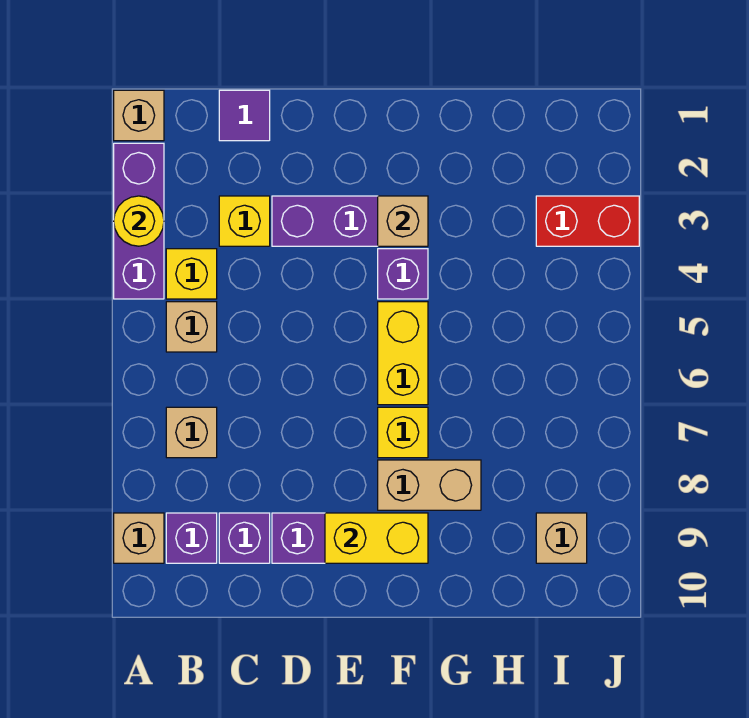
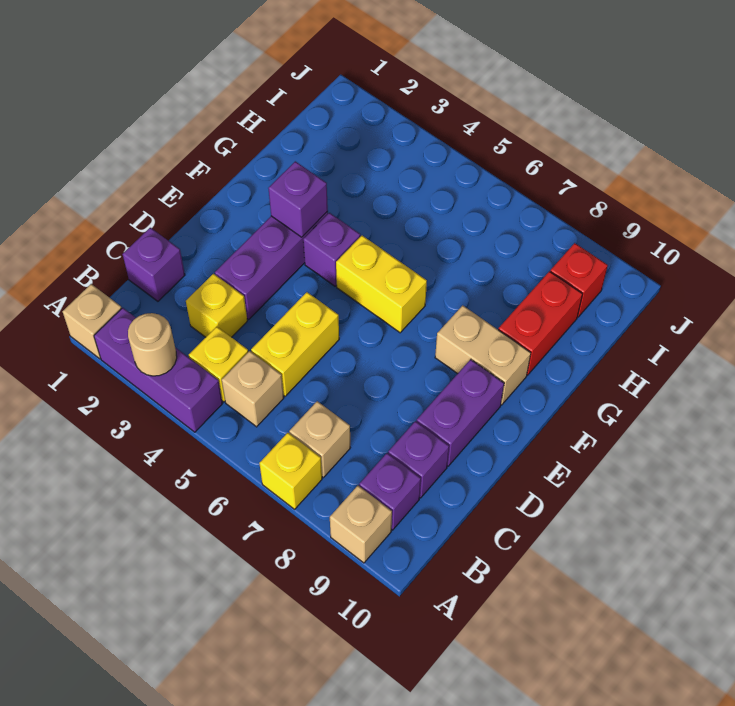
yellow 1x1 round brick [114,196,164,246] -> tan 1x1 round brick [128,313,177,376]
purple 1x1 tile [219,90,270,141] -> purple 1x1 brick [123,228,185,301]
yellow 1x2 brick [325,513,428,563] -> yellow 1x2 brick moved to [251,292,339,396]
tan 1x1 brick [378,196,428,246] -> purple 1x1 brick [268,161,328,237]
yellow 1x1 brick [378,407,428,458] -> yellow 1x1 brick moved to [259,433,322,509]
tan 1x2 brick [378,460,481,510] -> tan 1x2 brick turned to [435,305,531,405]
red 1x2 brick [536,196,639,246] -> red 1x2 brick moved to [498,271,582,375]
tan 1x1 brick [536,513,587,563] -> red 1x1 brick [550,243,608,317]

